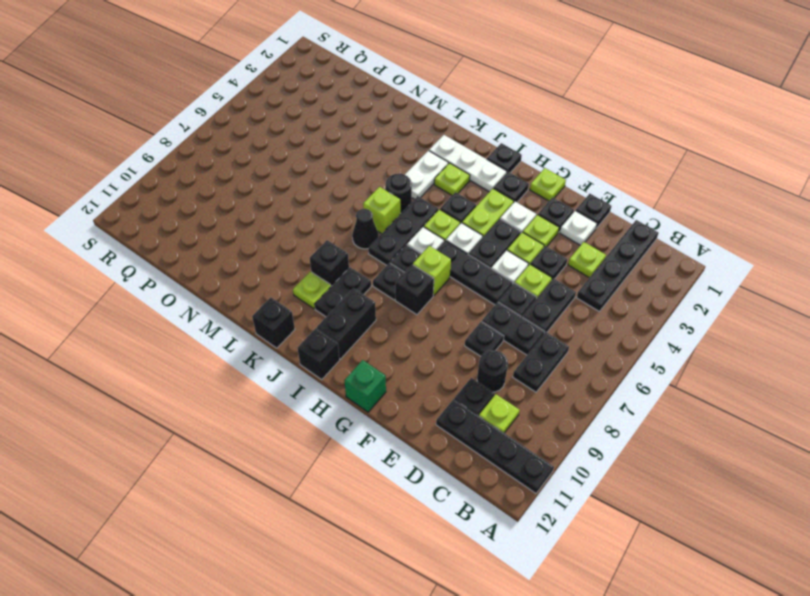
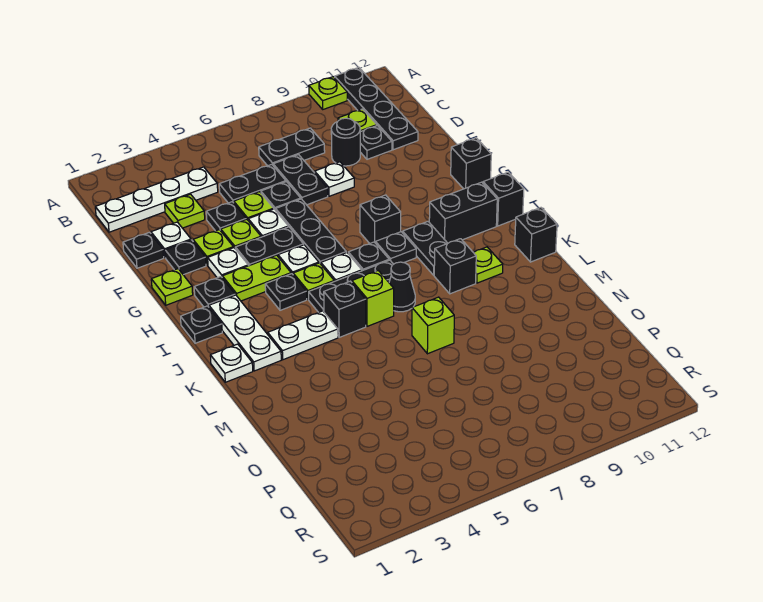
black 1x4 plate [577,220,659,312] -> white 1x4 plate [95,167,218,232]
black 1x1 plate [465,321,504,356] -> white 1x1 plate [315,162,354,196]
green 1x1 brick [344,360,386,412] -> black 1x1 brick [451,138,491,189]
lime 1x1 brick [413,246,451,295] -> lime 1x1 brick moved to [412,297,454,354]
lime 1x1 plate [434,163,470,195] -> lime 1x1 plate moved to [309,77,347,109]
black 1x2 plate [315,267,371,317] -> black 1x2 plate turned to [403,222,448,275]
none -> white 1x1 plate [210,344,253,382]
black 1x1 round brick [386,174,412,214] -> black 1x1 brick [324,281,366,337]

